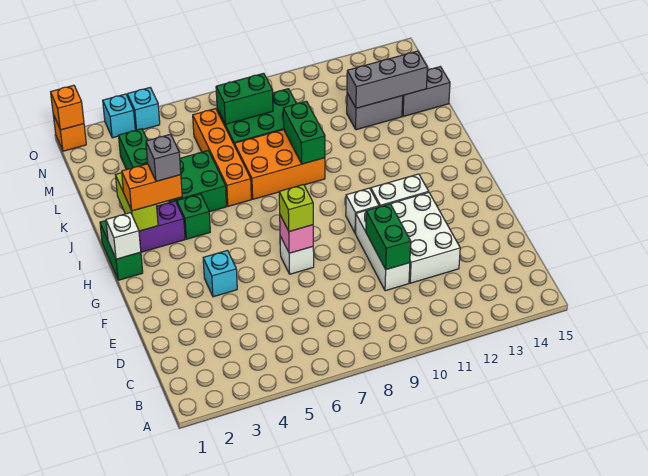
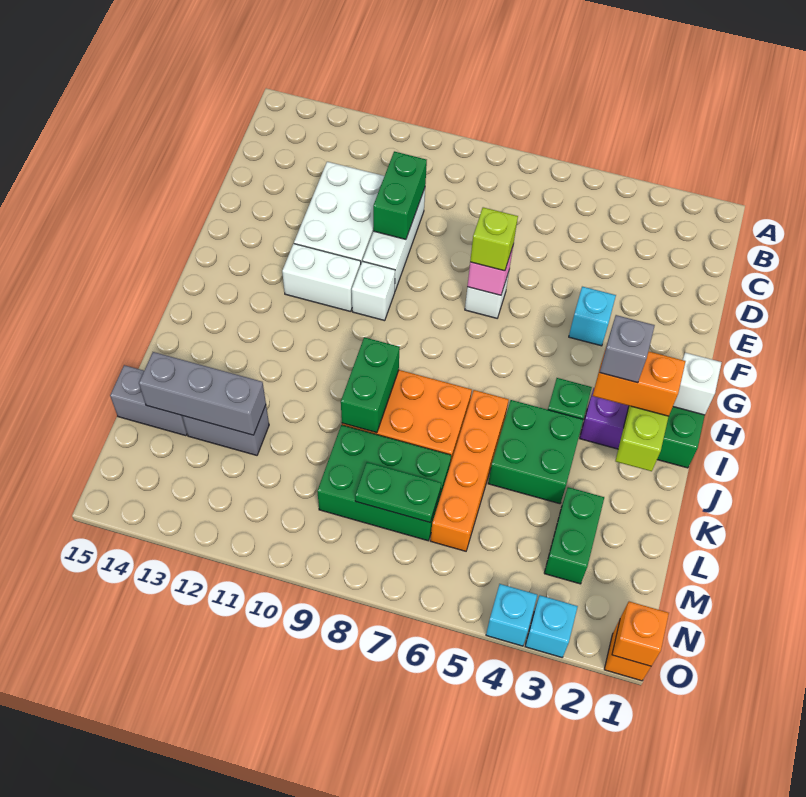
green 1x2 brick [216,73,273,124] -> green 1x2 plate [355,462,441,522]

